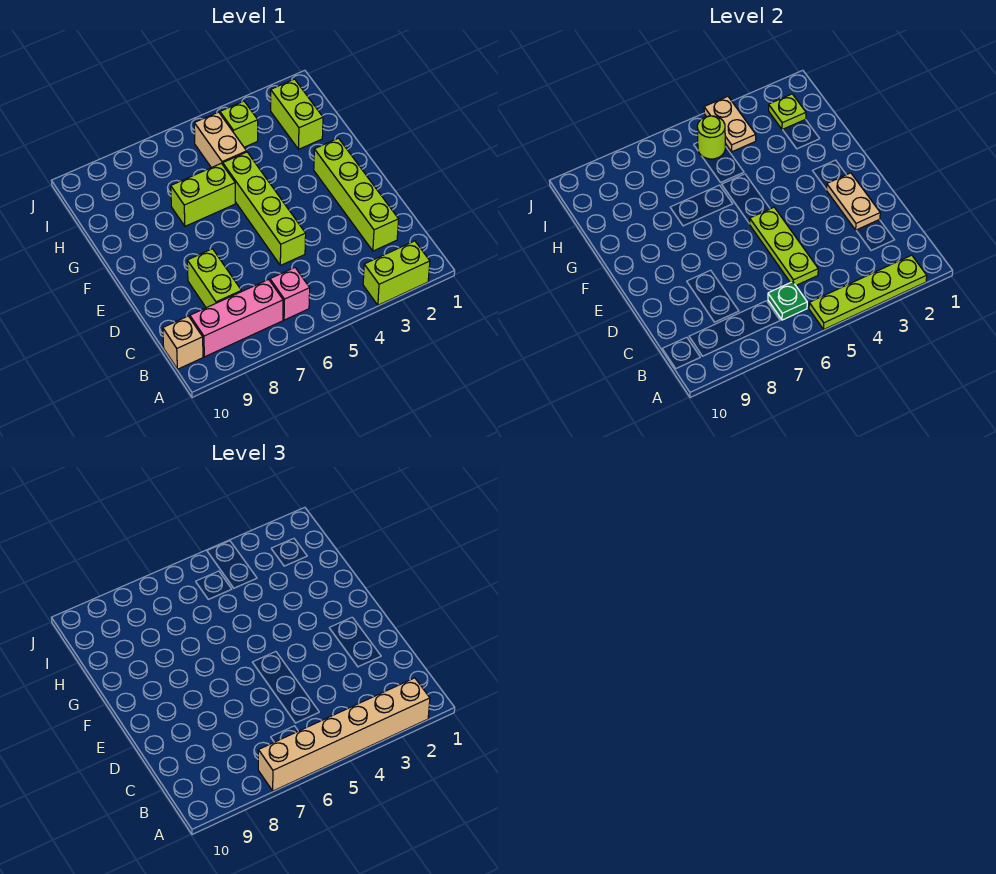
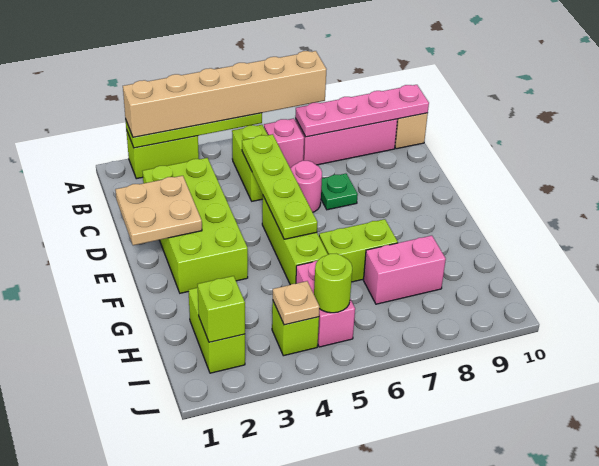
green 1x1 plate [768,282,807,320] -> green 1x1 plate moved to [321,174,358,210]
none -> pink 1x4 plate [295,85,429,137]
lime 1x4 brick [314,138,399,251] -> lime 2x4 brick [143,158,248,293]
lime 1x3 plate [750,207,818,285] -> lime 1x4 plate [242,134,317,239]
lime 1x2 brick [187,249,241,308] -> lime 1x2 brick moved to [232,125,268,201]
tan 1x2 plate [827,173,880,230] -> tan 2x2 plate [115,176,202,245]
lime 1x4 brick [223,152,306,265] -> lime 1x3 brick [262,196,328,285]
none -> pink 1x1 round brick [290,161,322,212]
tan 1x2 brick [194,112,247,168] -> pink 1x2 brick [296,261,355,347]
none -> pink 1x2 brick [364,236,446,304]
lime 1x1 plate [769,94,806,130] -> lime 1x1 brick [198,276,245,342]
tan 1x2 plate [704,96,756,152] -> tan 1x1 plate [273,281,320,325]

